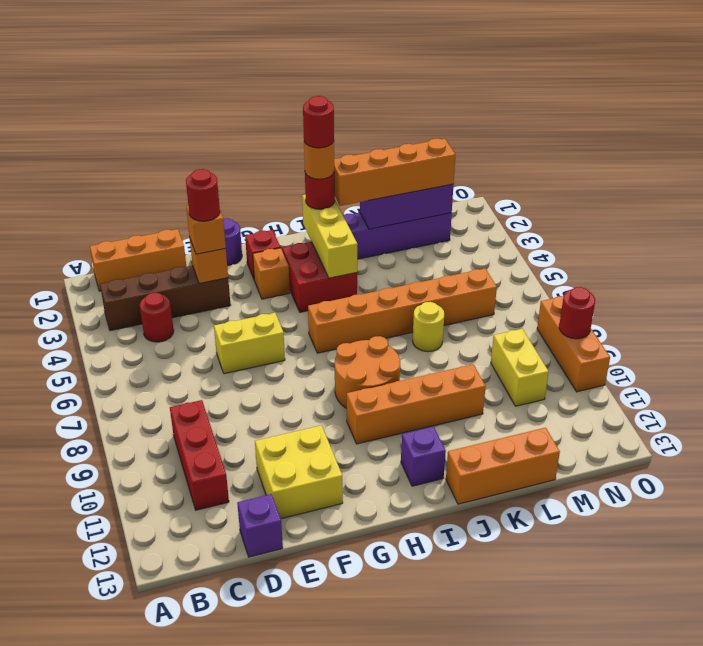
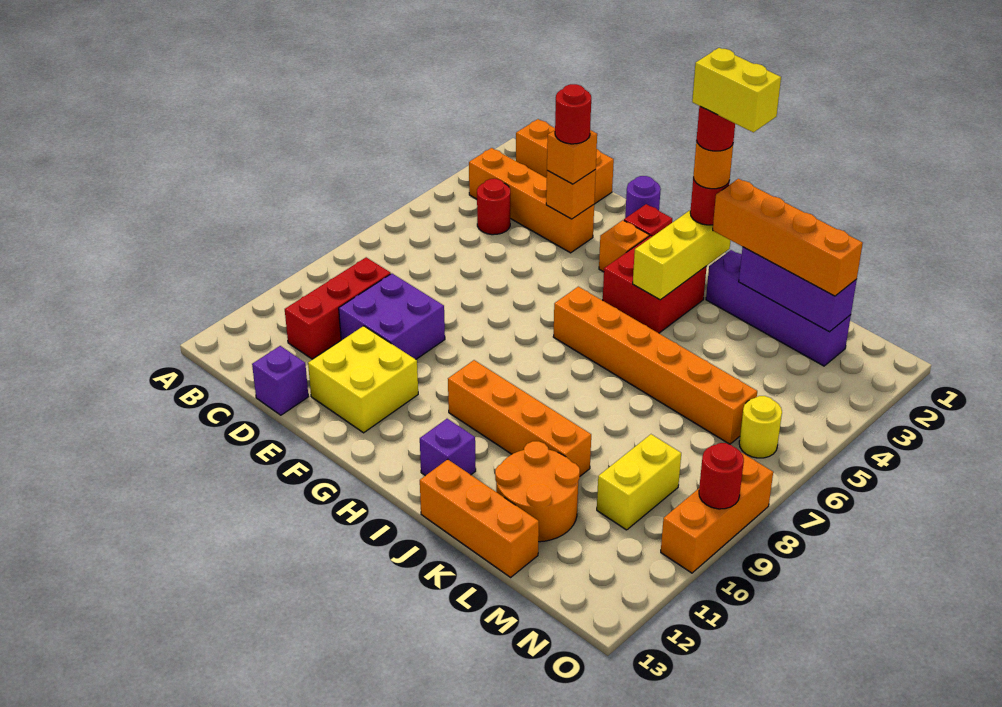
brown 1x4 brick [100,266,231,331] -> orange 1x4 brick [469,148,594,253]
none -> purple 2x2 brick [339,274,445,359]
yellow 1x2 brick [214,313,285,374] -> yellow 1x2 brick moved to [692,48,781,132]
orange 2x2 round brick [335,336,400,408] -> orange 2x2 round brick moved to [495,441,580,542]
yellow 1x1 round brick [413,302,444,352] -> yellow 1x1 round brick moved to [739,396,782,458]

